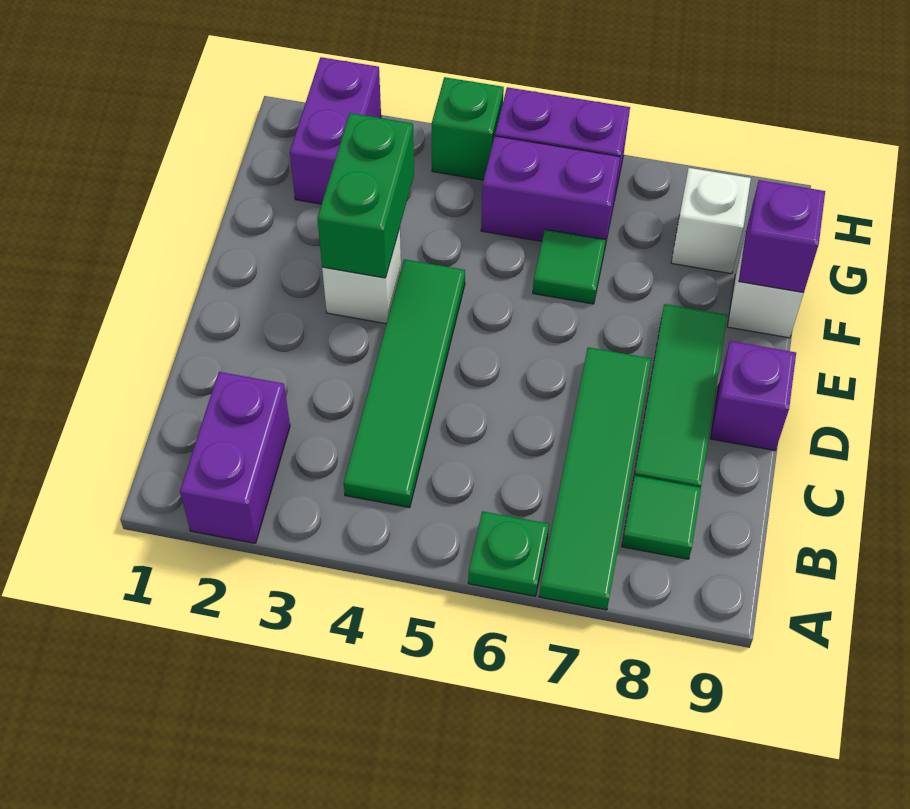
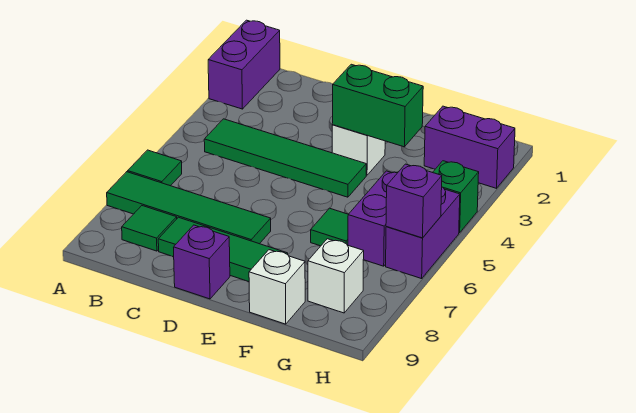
purple 1x2 brick [180,372,290,543] -> purple 1x2 brick turned to [208,20,280,109]
green 1x1 plate [468,511,549,596] -> green 1x1 tile [128,150,182,186]
purple 1x1 brick [739,180,825,293] -> purple 1x1 brick moved to [386,164,442,238]

